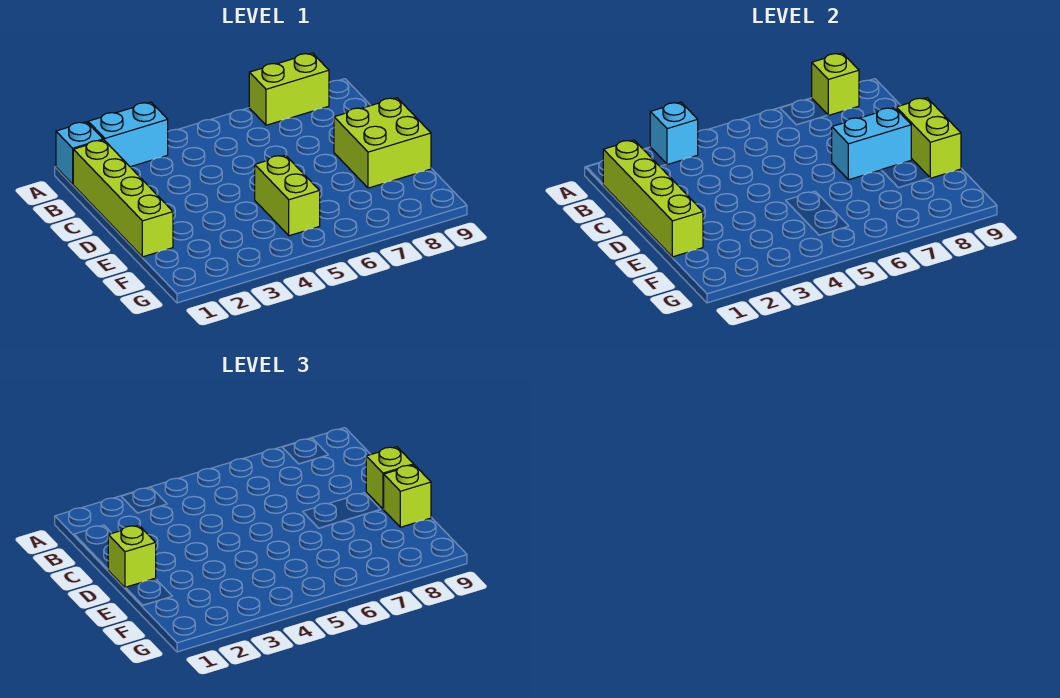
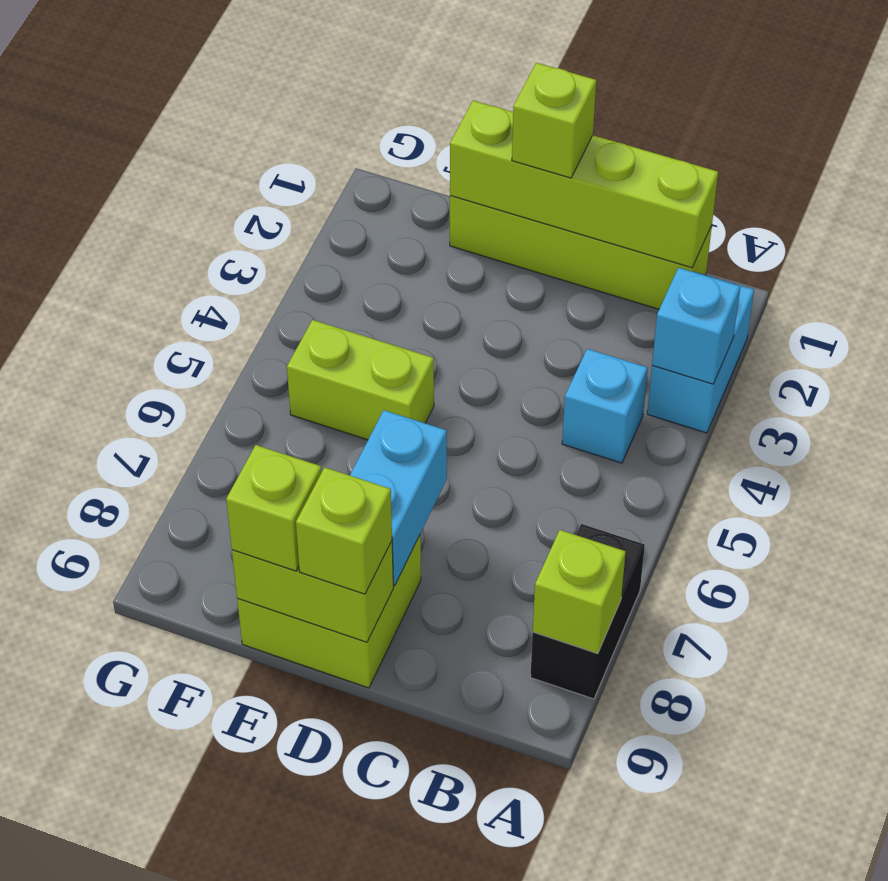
cyan 1x1 brick [56,122,103,184] -> cyan 1x1 brick moved to [562,349,648,463]
lime 1x2 brick [249,53,329,125] -> black 1x2 brick [530,524,645,699]

